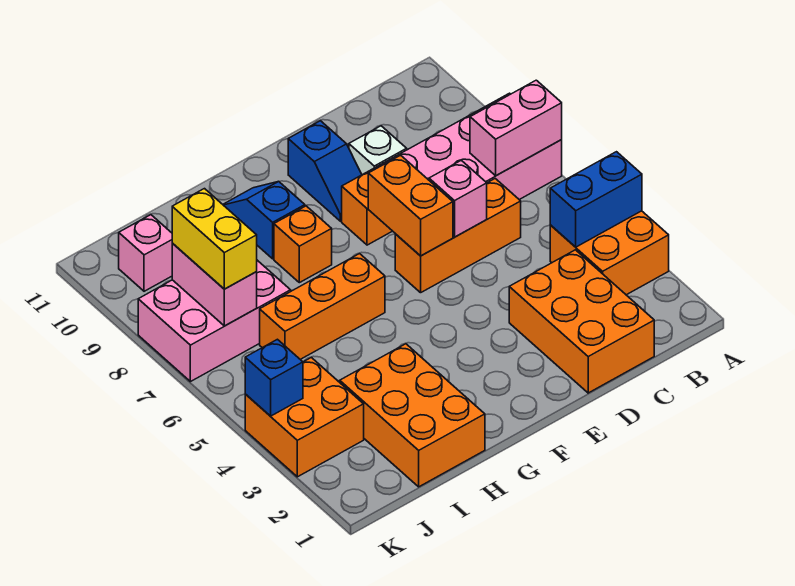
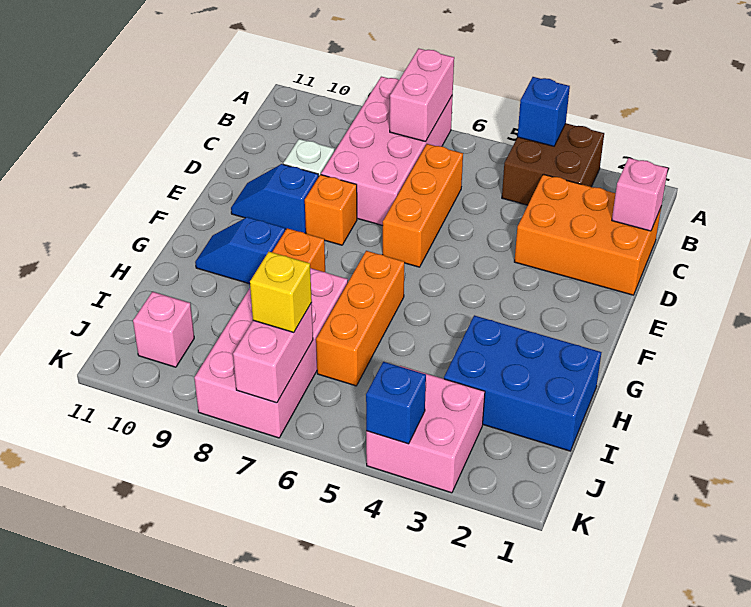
orange 2x2 brick [550,211,669,295] -> brown 2x2 brick [502,123,604,205]
blue 1x2 brick [550,152,642,247] -> blue 1x1 brick [517,77,570,146]
pink 1x1 brick [429,160,487,237] -> pink 1x1 brick moved to [612,158,668,231]
orange 1x2 brick [368,155,453,256] -> none
blue 1x2 slope [288,121,362,221] -> blue 1x2 slope turned to [231,164,319,233]
orange 2x3 brick [340,344,485,487] -> blue 2x3 brick [444,315,601,451]
pink 2x3 brick [138,260,291,382] -> pink 2x4 brick [194,268,348,438]
orange 2x2 brick [245,358,364,477] -> pink 2x2 brick [366,366,485,493]
pink 1x2 brick [172,243,257,326] -> pink 1x2 brick turned to [233,303,313,403]
yellow 1x2 brick [172,189,257,289] -> yellow 1x1 brick [250,252,312,332]

